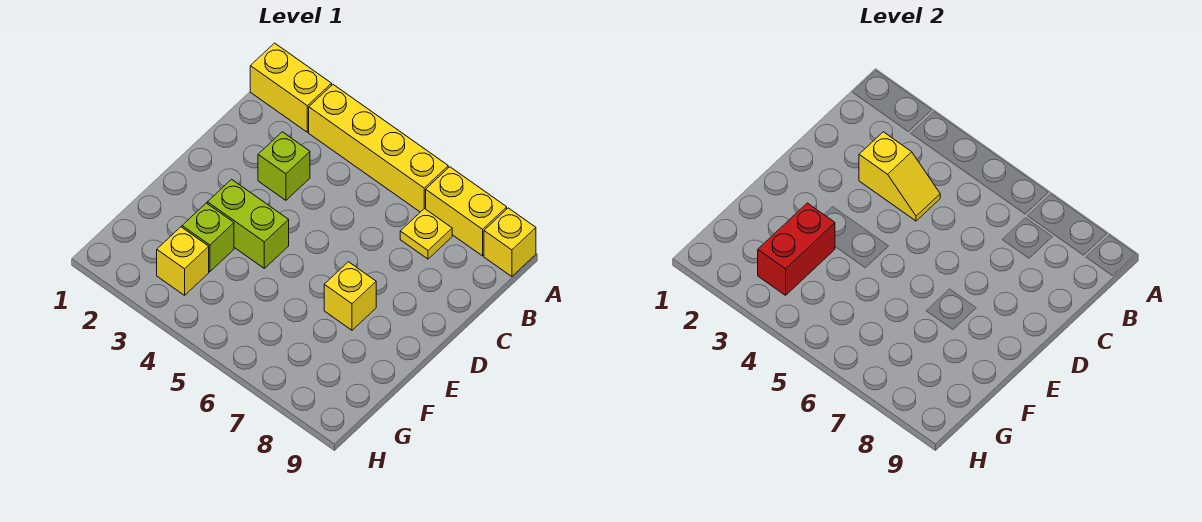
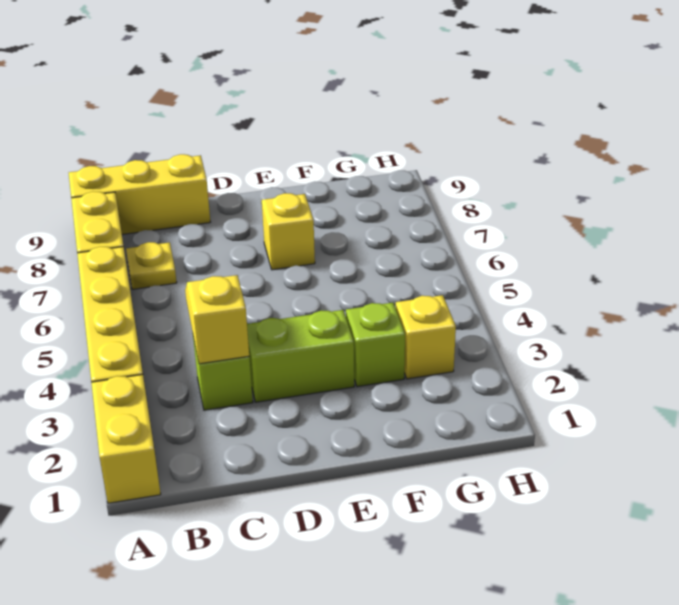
yellow 1x1 brick [484,208,536,277] -> yellow 1x3 brick [69,154,210,235]
lime 1x2 brick [207,179,289,268] -> lime 1x2 brick turned to [247,310,354,402]
red 1x2 brick [758,203,835,295] -> none

